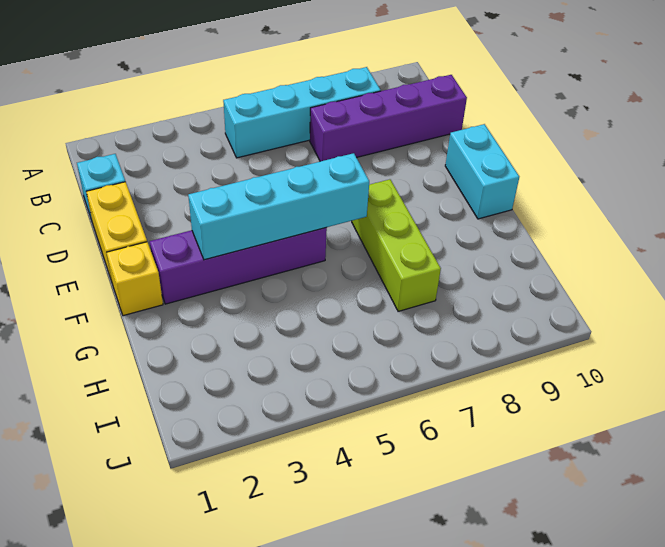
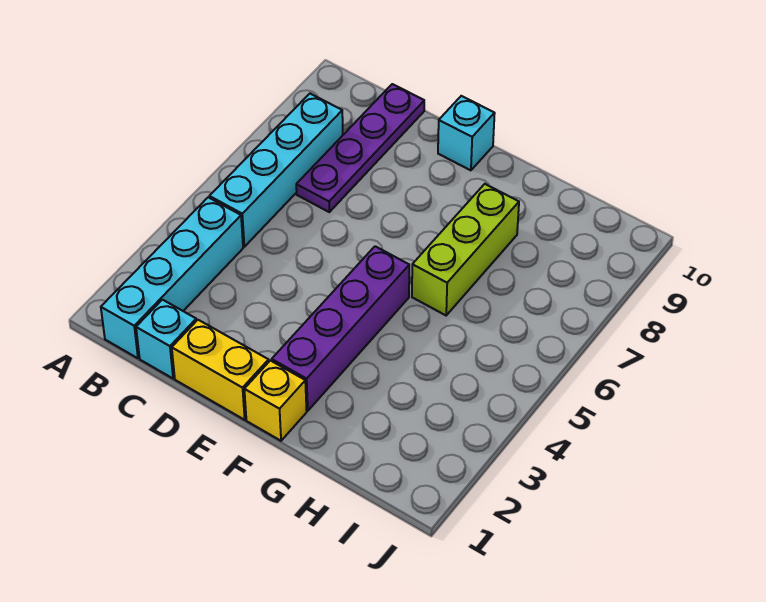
purple 1x4 brick [310,75,467,161] -> purple 1x4 plate [296,84,424,212]
cyan 1x2 brick [445,124,519,219] -> cyan 1x1 brick [438,96,495,170]
cyan 1x4 brick [188,153,369,260] -> cyan 1x4 brick moved to [101,197,243,358]
lime 1x3 brick [352,179,441,311] -> lime 1x3 brick turned to [412,184,519,315]

